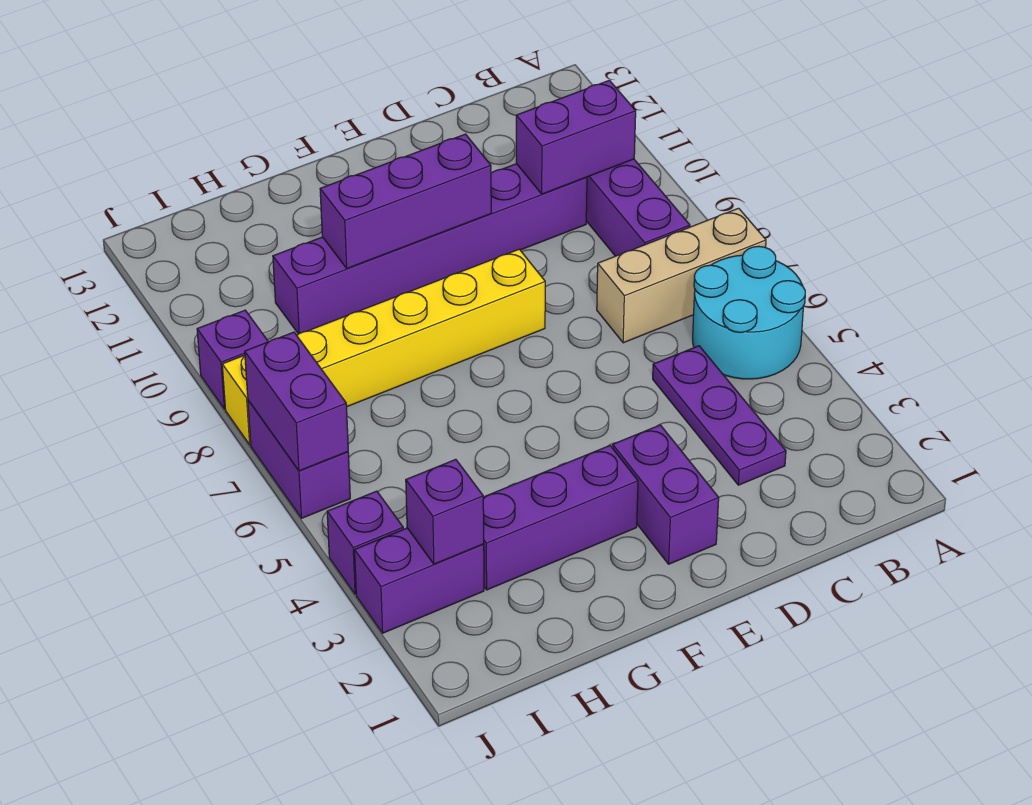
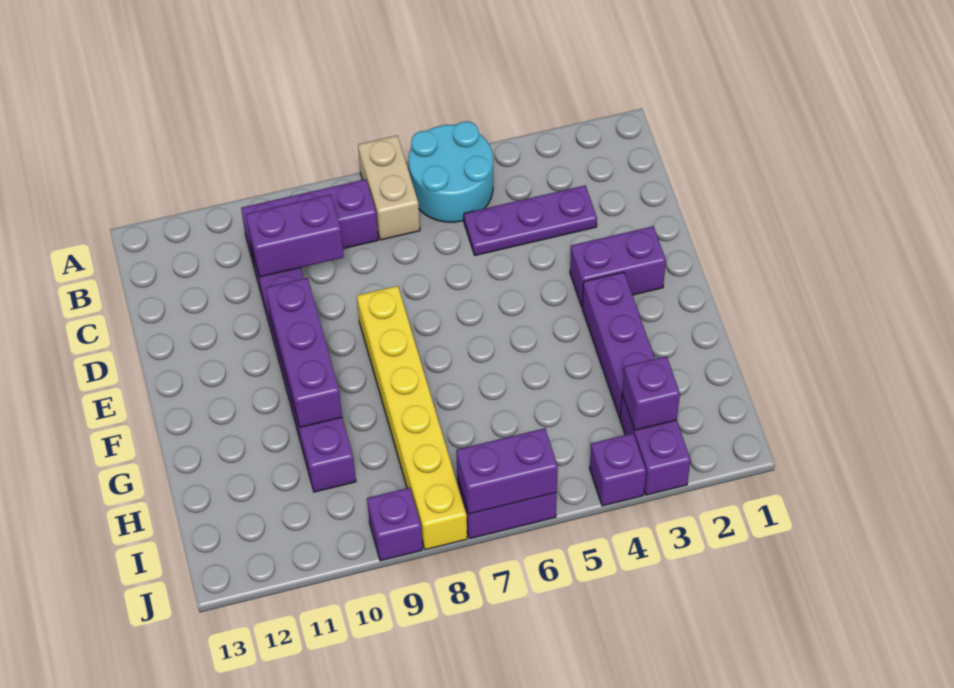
tan 1x3 brick [597,208,766,343] -> tan 1x2 brick [358,136,420,240]
purple 1x2 brick [516,80,636,194] -> purple 1x2 brick turned to [246,195,344,277]

